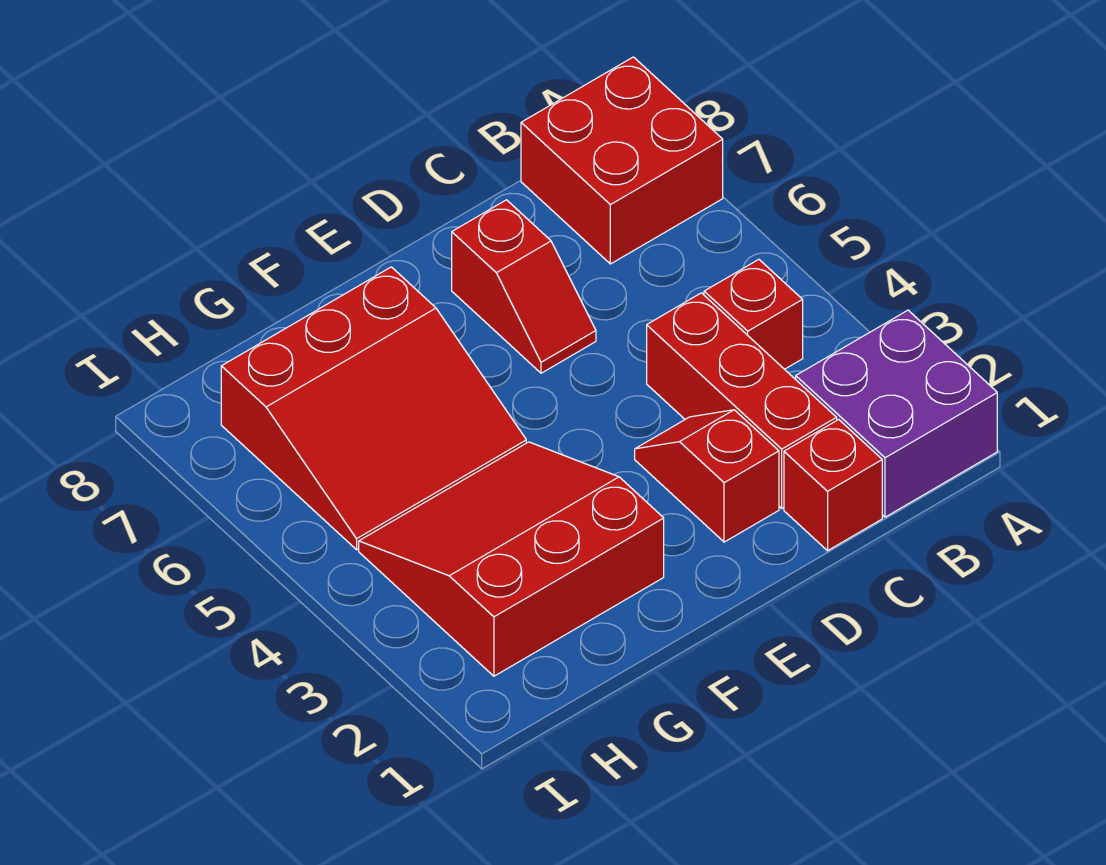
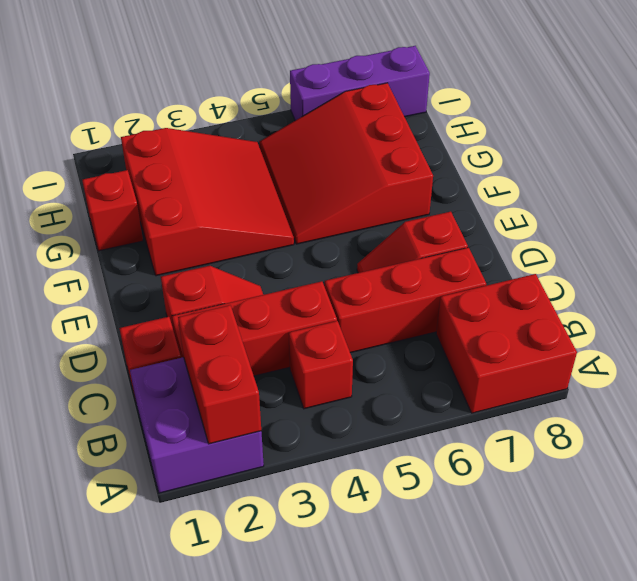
none -> red 1x2 brick [178,305,261,444]
none -> red 1x3 brick [325,248,486,353]
none -> red 1x1 brick [82,170,143,251]
none -> purple 1x3 brick [290,46,430,120]

